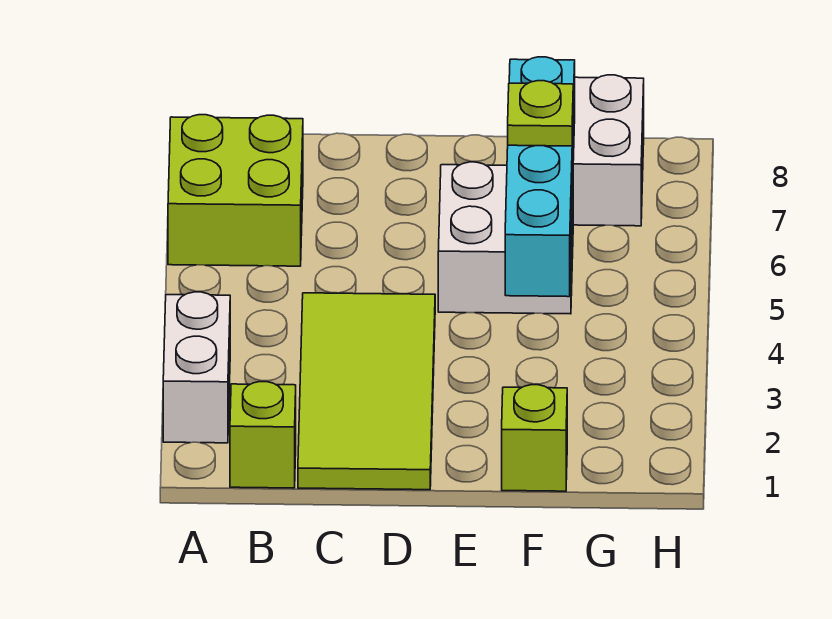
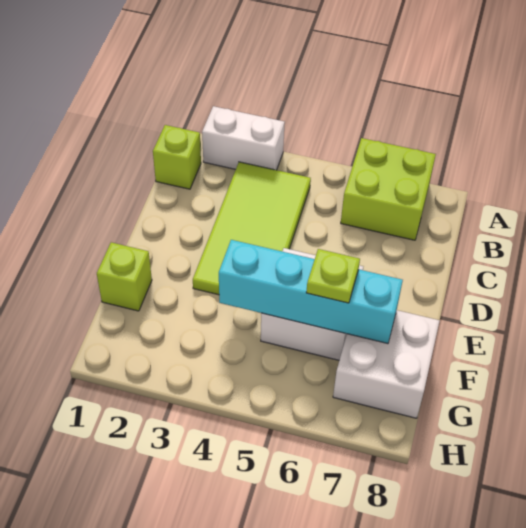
lime 2x4 tile [298,293,435,490] -> lime 2x4 tile turned to [193,162,311,295]

